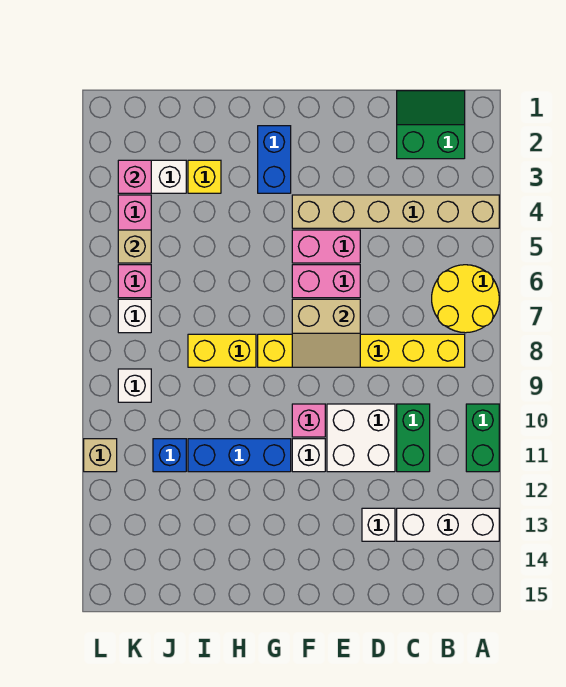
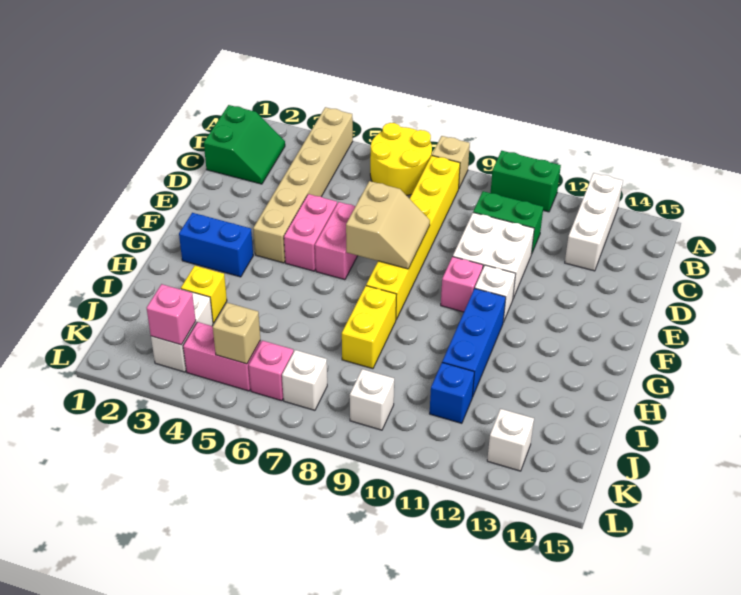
green 2x2 slope [397,91,465,159] -> green 2x2 slope turned to [204,105,285,184]
white 1x1 brick [362,508,395,541] -> white 1x1 brick moved to [487,409,534,471]
tan 1x1 brick [84,439,117,472] -> tan 1x1 brick moved to [432,136,470,188]

